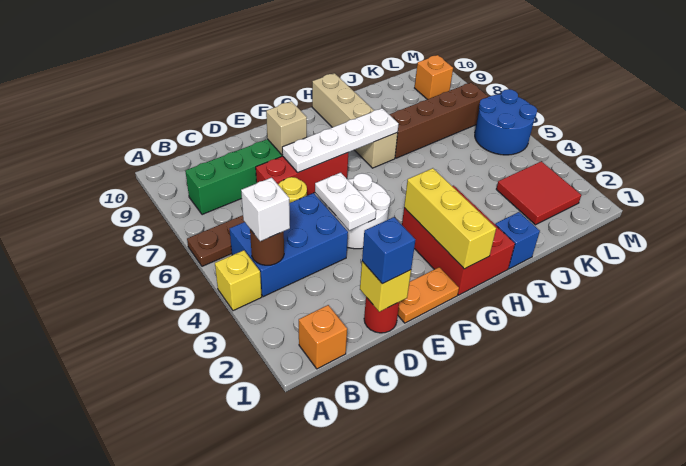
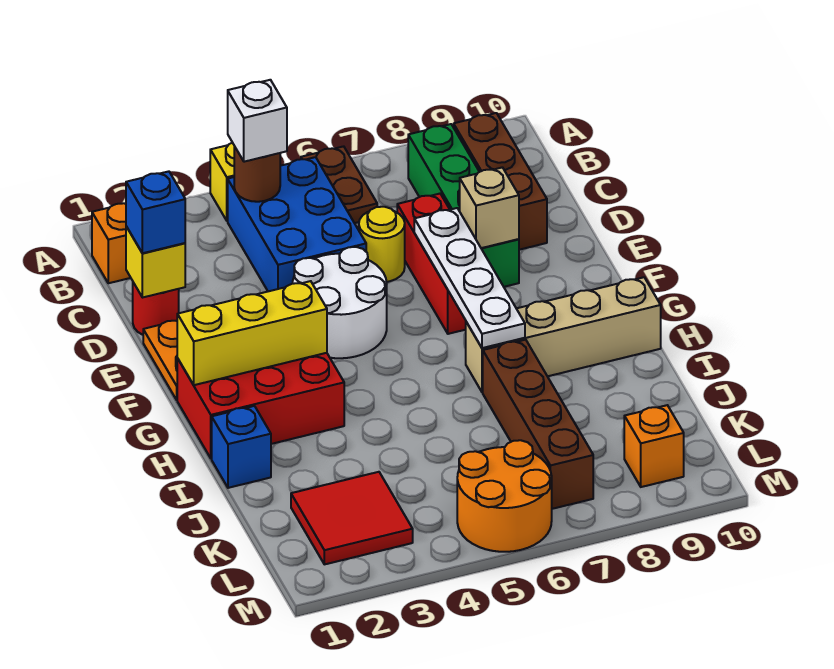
none -> brown 1x3 brick [454,113,547,250]
white 1x2 plate [315,173,376,230] -> none
blue 2x2 round brick [475,89,537,155] -> orange 2x2 round brick [457,440,552,552]

